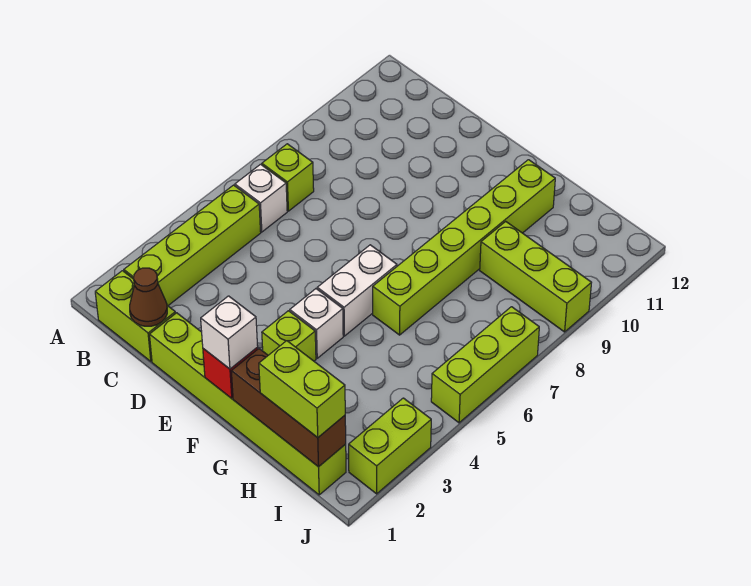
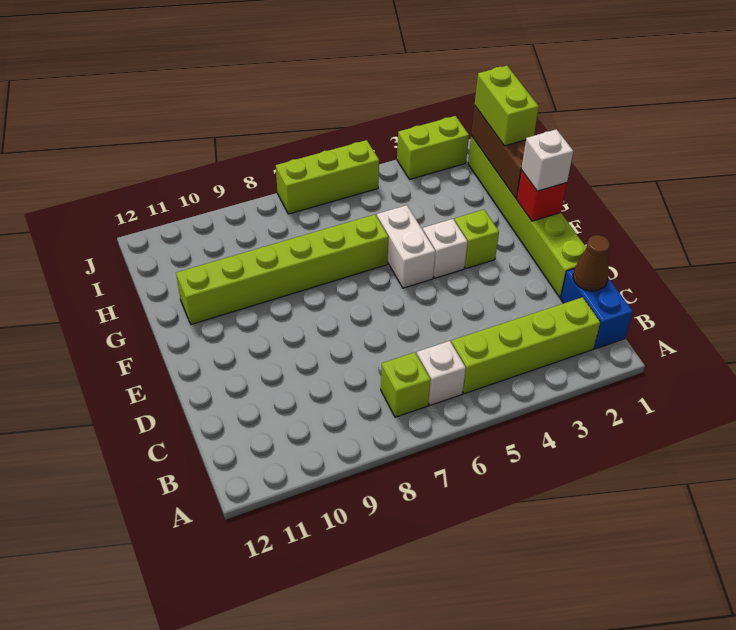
lime 1x2 brick [95,271,176,361] -> blue 1x2 brick [561,269,633,349]
white 1x2 brick [317,245,397,336] -> white 1x2 brick turned to [377,205,435,288]
lime 1x3 brick [480,221,591,332] -> none

